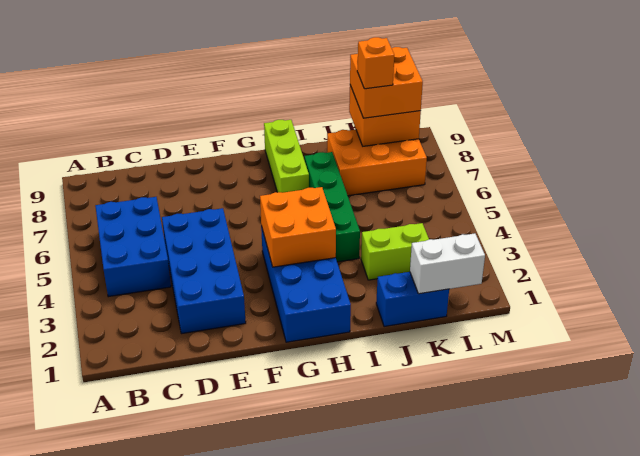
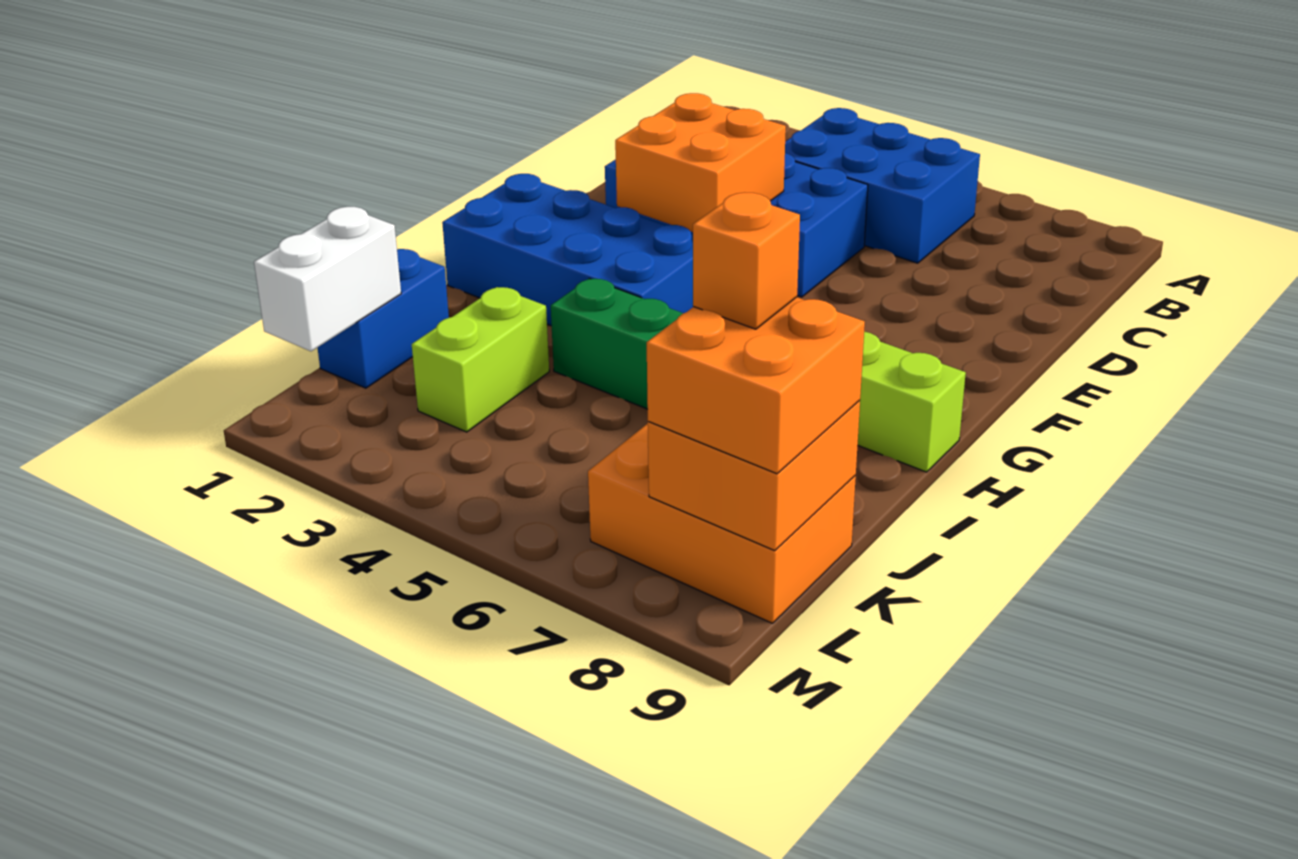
orange 2x2 brick [260,187,336,267] -> orange 2x2 brick moved to [615,93,786,232]
orange 2x3 brick [327,130,427,196] -> orange 2x3 brick turned to [588,423,856,623]

